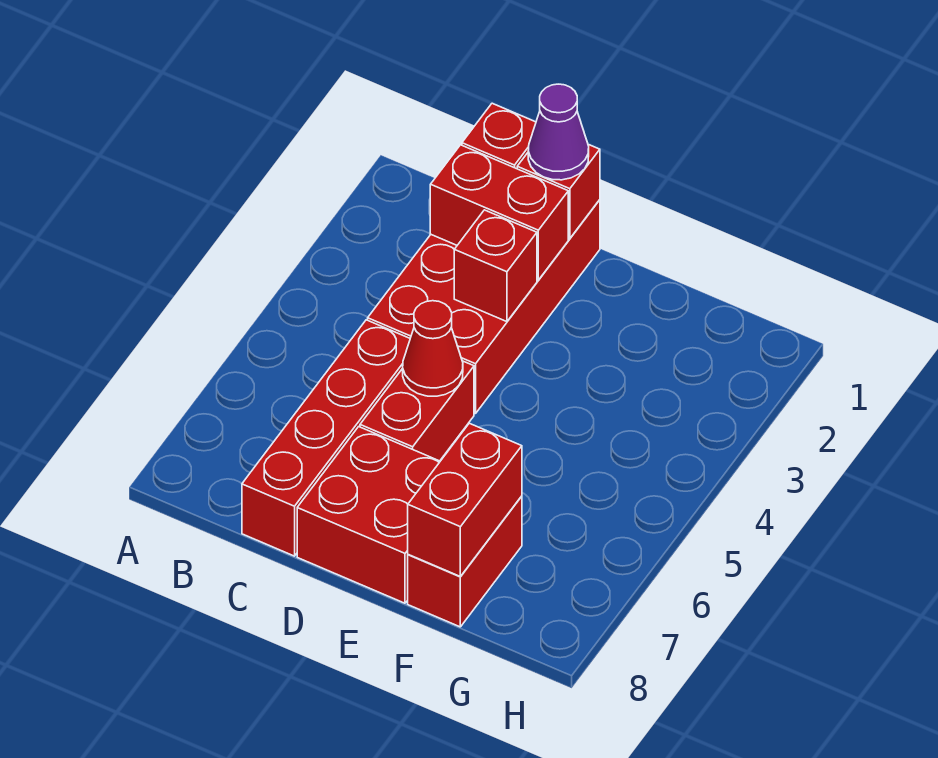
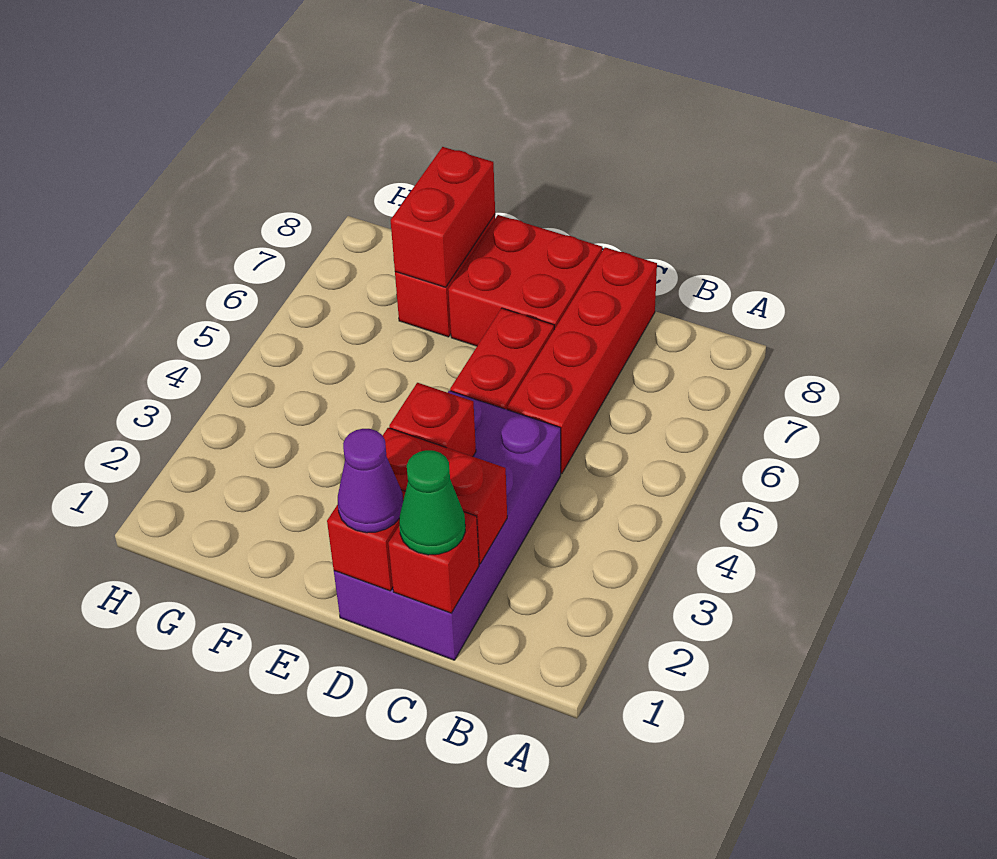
red 2x4 brick [368,200,600,414] -> purple 2x4 brick [334,391,561,660]
none -> green 1x1 cone [399,450,465,555]
red 1x1 cone [403,301,463,396] -> none

